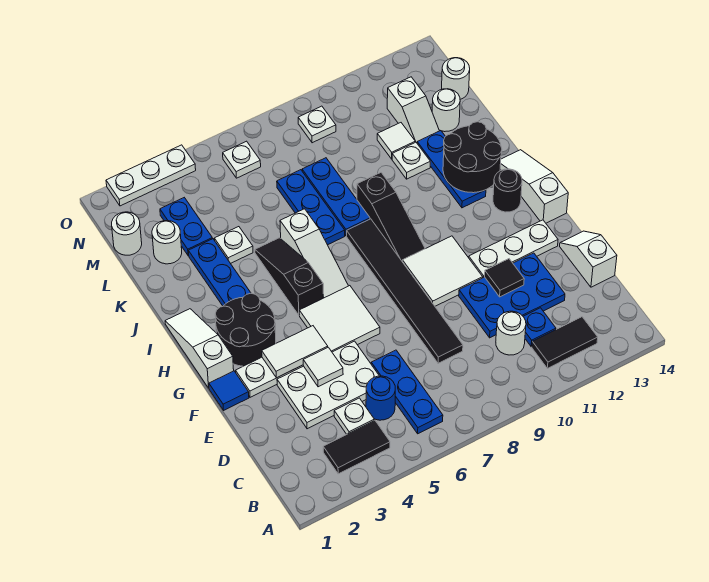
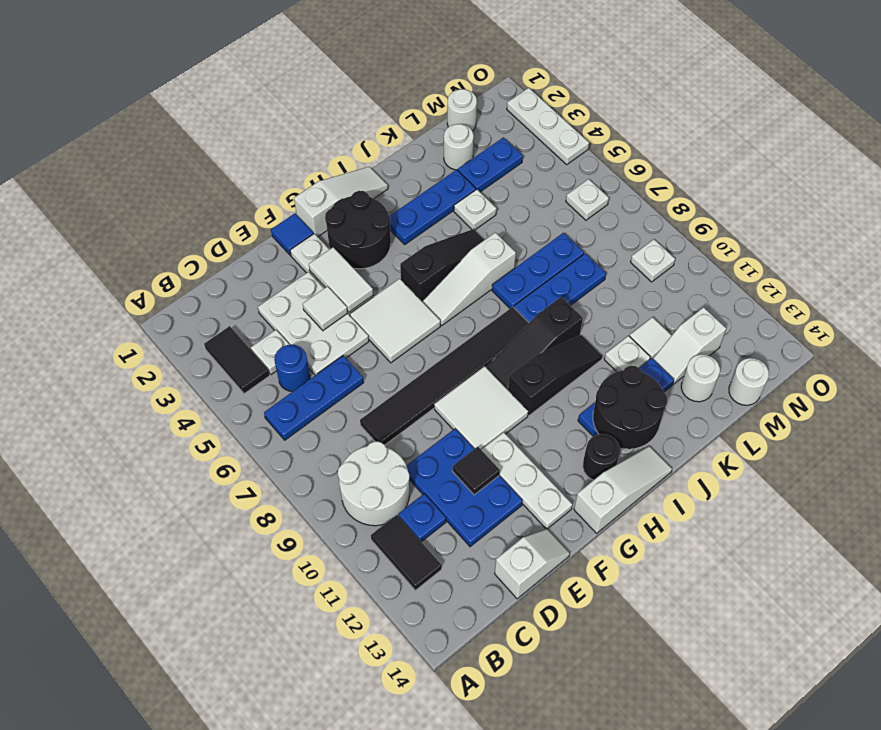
white 1x1 round brick [496,311,526,355] -> white 2x2 round brick [338,442,410,526]
none -> black 1x3 slope [508,335,603,416]

